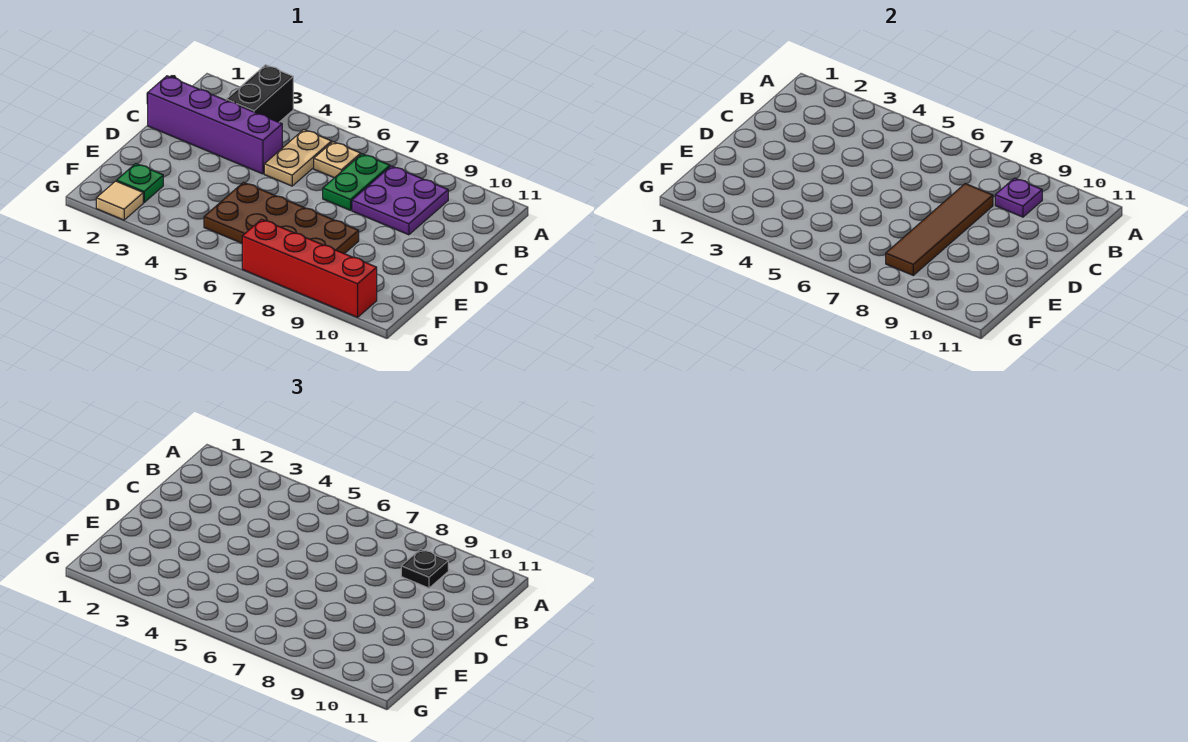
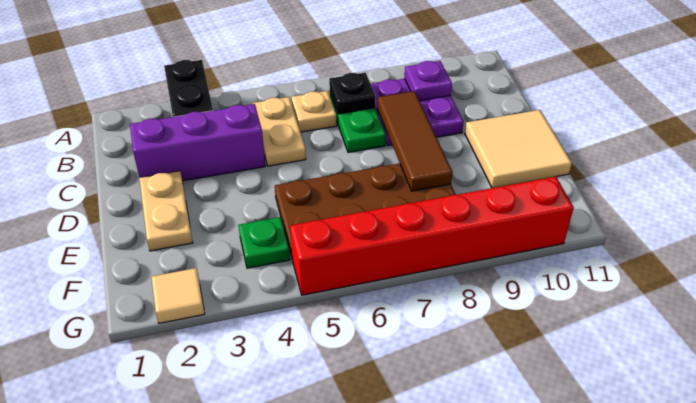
black 1x1 plate [401,549,448,588] -> black 1x1 plate moved to [329,73,375,114]
purple 1x4 brick [148,76,282,174] -> purple 1x3 brick [130,104,265,181]
brown 1x4 tile [886,184,993,275] -> brown 1x3 tile [378,91,453,191]
none -> tan 1x2 plate [139,171,193,251]
none -> tan 2x2 tile [465,110,572,188]
green 1x1 plate [117,164,163,202] -> green 1x1 plate moved to [238,217,290,268]
red 1x4 brick [242,219,377,317] -> red 1x6 brick [290,177,574,295]

